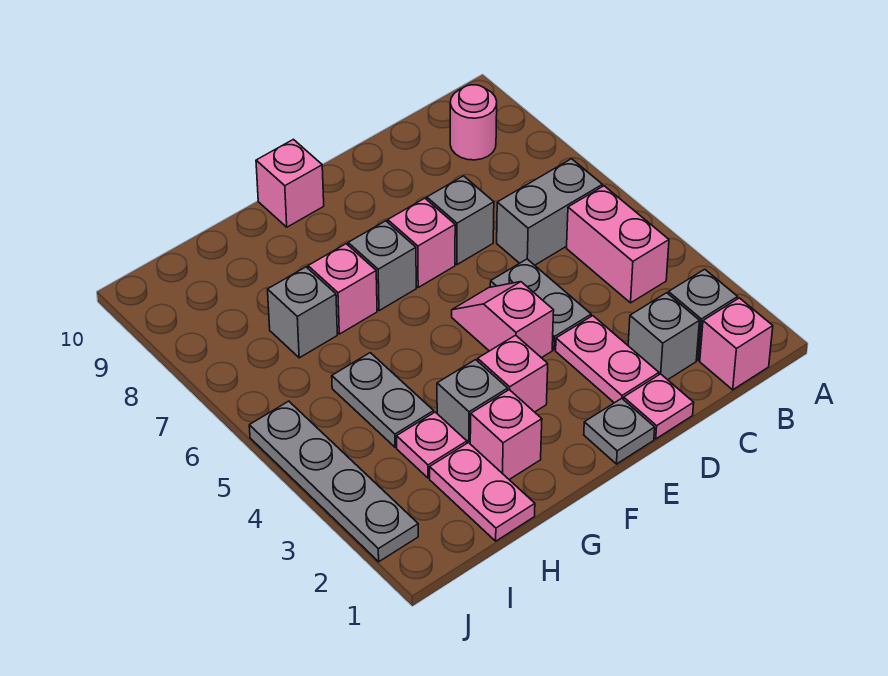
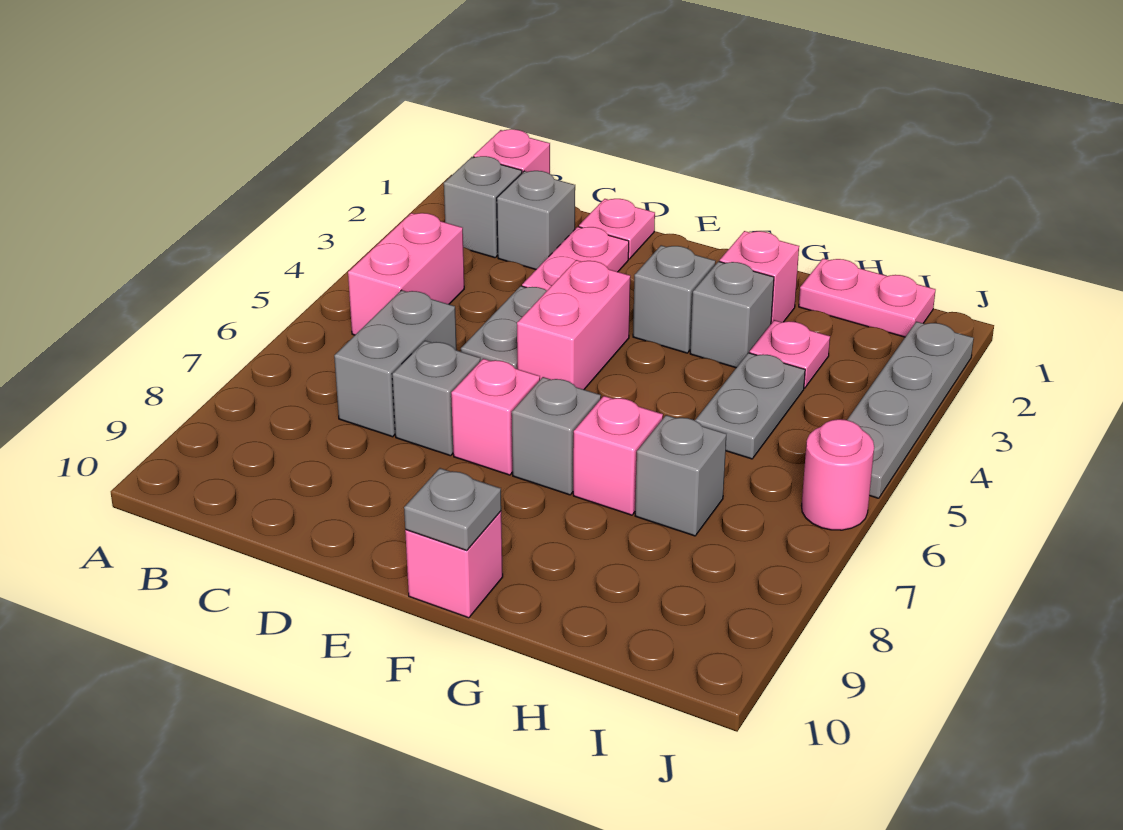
grey 1x2 brick [497,159,602,265] -> grey 1x2 brick turned to [334,290,457,437]
pink 1x1 round brick [450,85,497,160] -> pink 1x1 round brick moved to [801,419,874,530]
grey 1x1 plate [584,398,655,464] -> grey 1x1 plate moved to [404,468,501,551]
pink 1x2 slope [452,282,554,358] -> pink 1x2 brick [517,260,630,390]
pink 1x1 brick [478,335,548,412] -> grey 1x1 brick [633,245,716,353]
pink 1x2 plate [430,442,535,541] -> pink 1x2 plate turned to [799,259,935,337]

